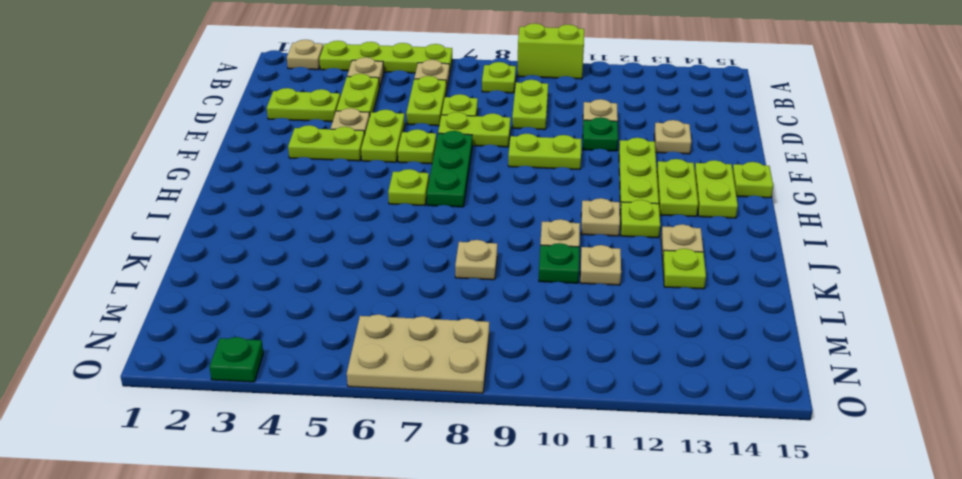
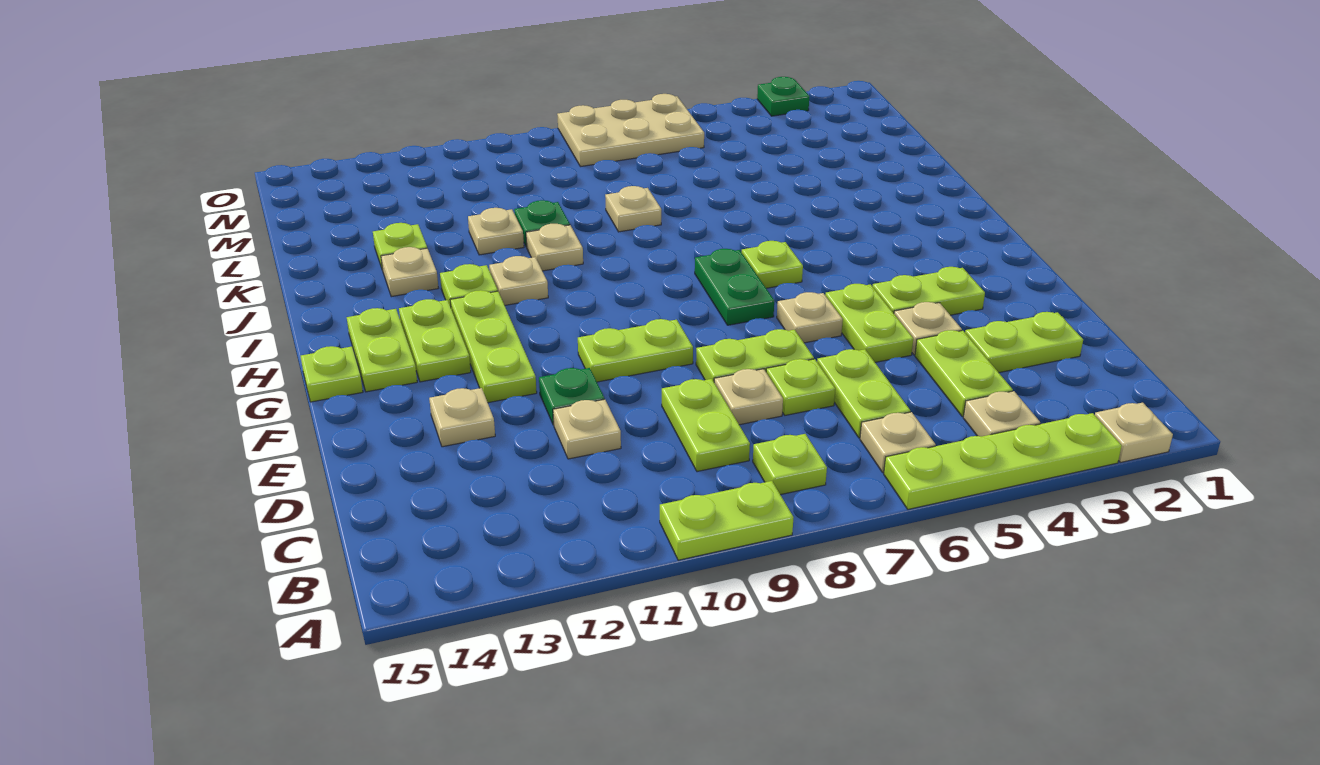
lime 1x2 brick [517,23,584,79] -> lime 1x2 plate [660,481,794,560]
none -> tan 1x1 plate [714,369,783,425]
lime 1x1 plate [398,129,436,164] -> tan 1x1 plate [777,292,843,343]
green 1x3 plate [427,131,472,207] -> green 1x2 plate [695,249,774,325]

